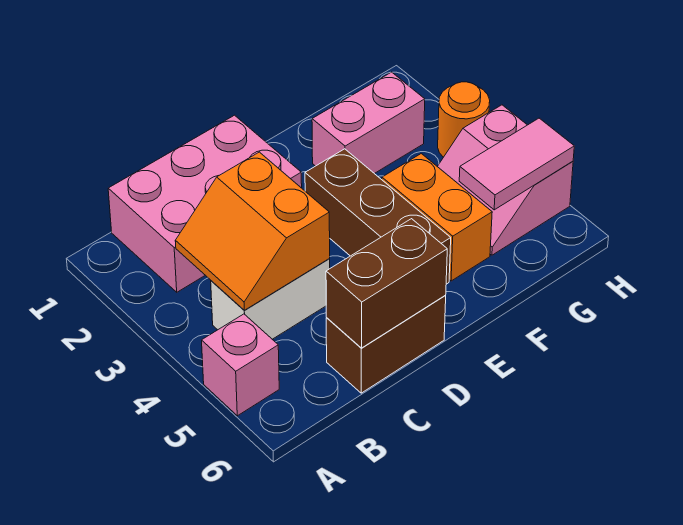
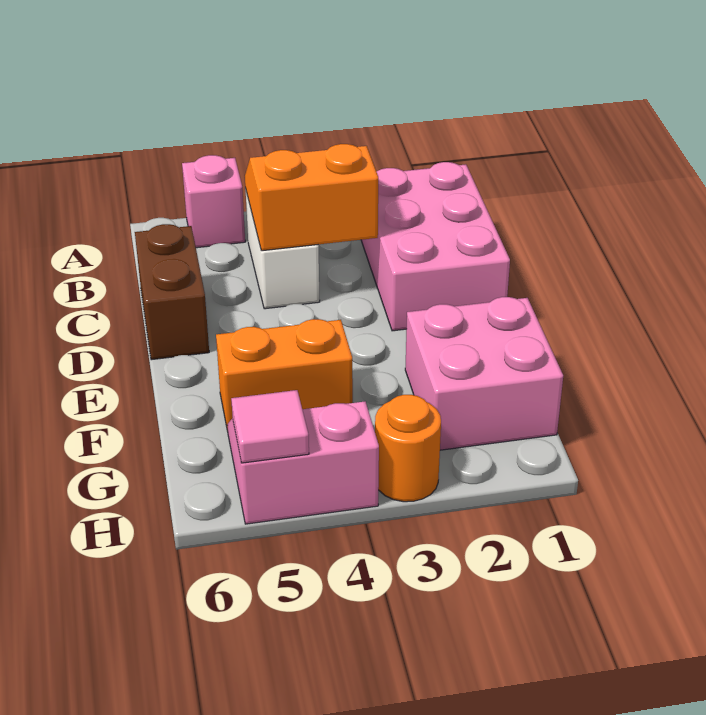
brown 1x2 brick [326,219,447,348] -> none
brown 1x3 brick [305,149,451,284] -> none
pink 1x2 brick [312,72,425,174] -> pink 2x2 brick [405,297,563,450]
pink 1x2 tile [459,118,574,210] -> pink 1x1 tile [231,390,309,463]

